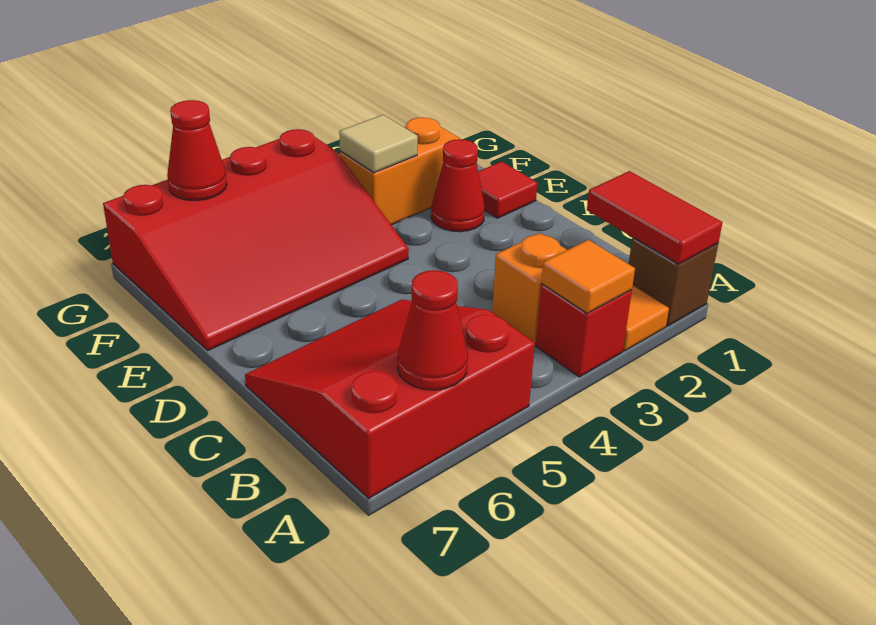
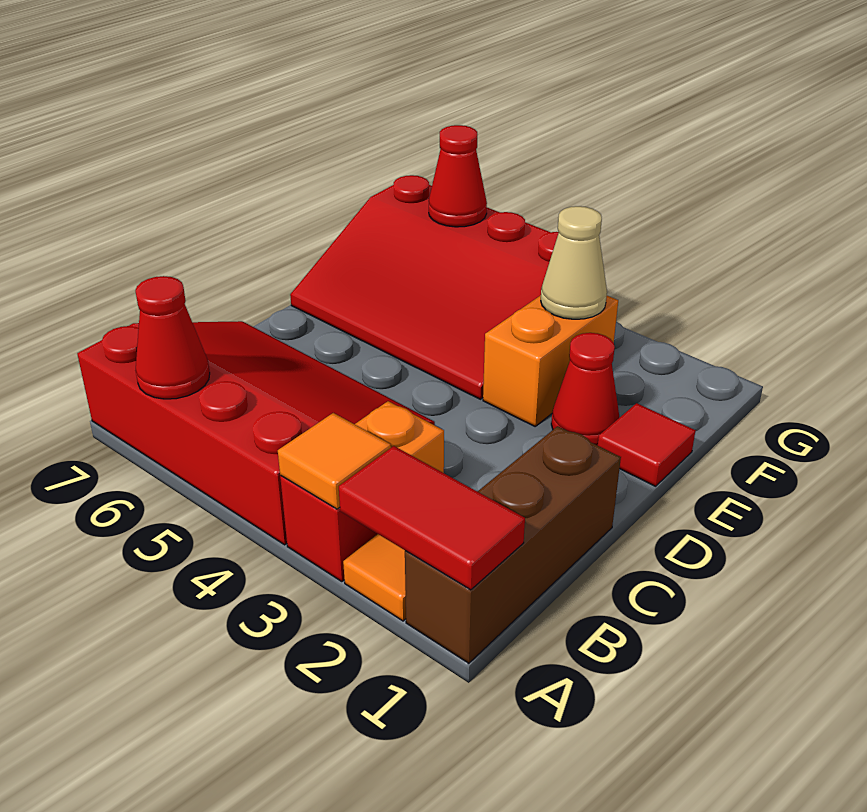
brown 1x1 brick [629,238,718,326] -> brown 1x3 brick [405,426,621,663]
red 1x2 tile [587,171,723,264] -> red 1x2 tile turned to [339,446,525,590]
red 3x3 slope [245,300,535,498] -> red 3x4 slope [77,321,435,545]
orange 1x2 brick [340,117,461,225] -> orange 1x2 brick turned to [483,295,618,426]
tan 1x1 tile [339,115,418,173] -> tan 1x1 cone [541,206,607,319]

